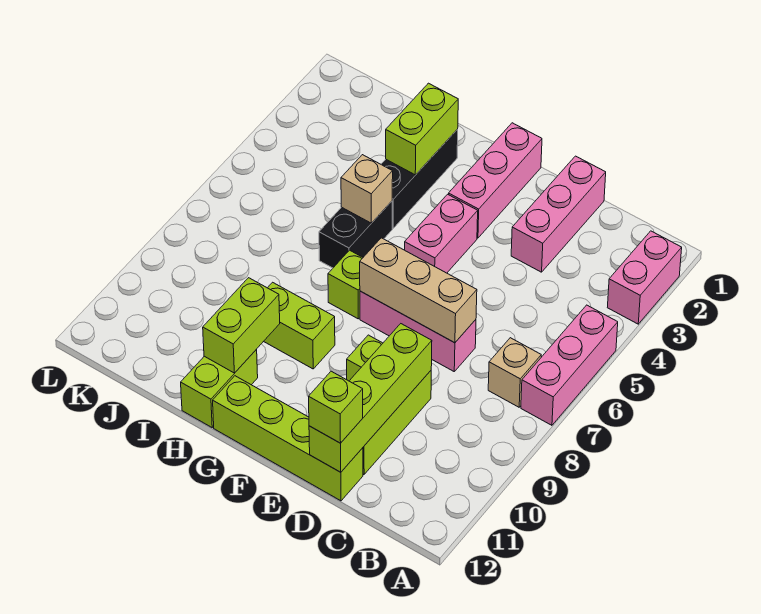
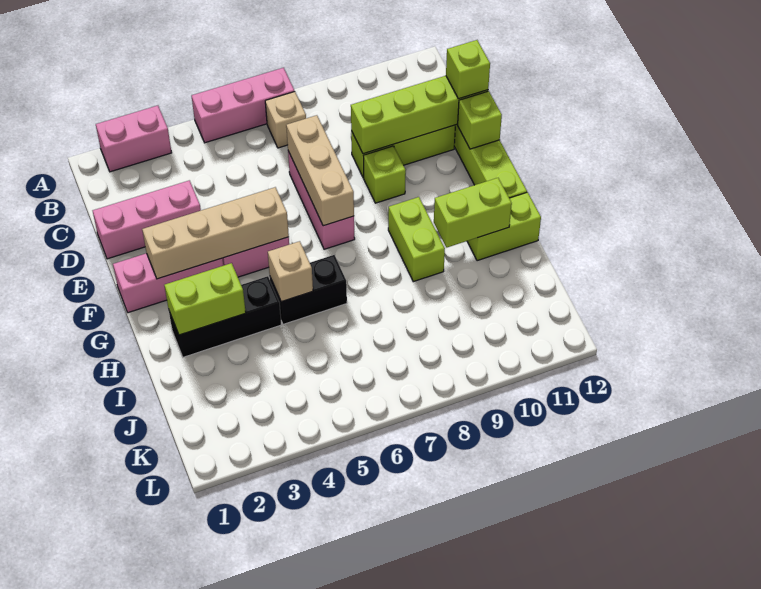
none -> tan 1x4 brick [142,187,289,279]
lime 1x1 brick [328,250,363,319] -> lime 1x1 brick moved to [458,91,502,149]

